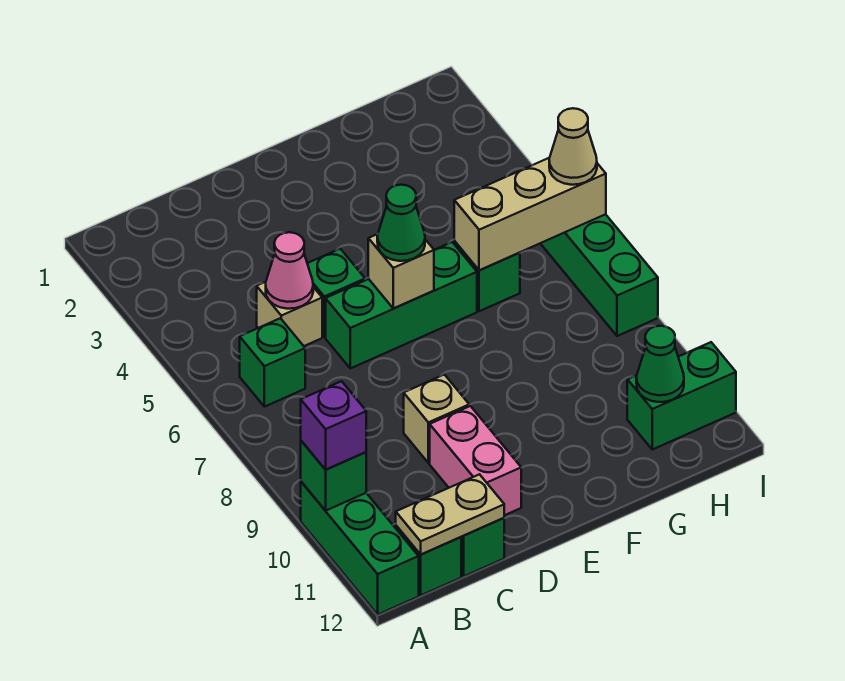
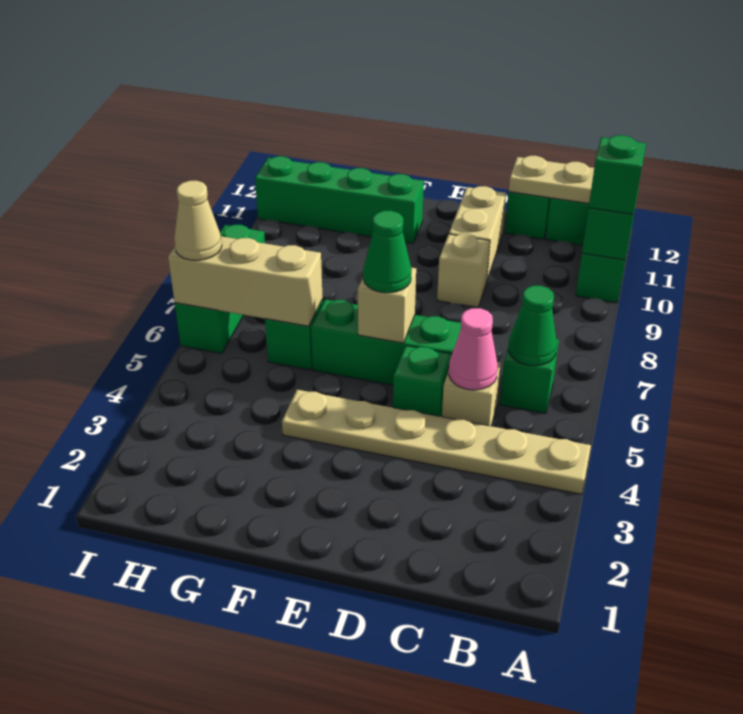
none -> tan 1x6 plate [282,390,591,494]
purple 1x1 brick [301,381,366,470] -> green 1x1 brick [589,135,646,214]
pink 1x2 brick [430,406,521,515] -> tan 1x2 brick [449,186,506,280]
green 1x2 brick [627,342,736,449] -> green 1x4 brick [255,156,424,243]
green 1x1 cone [636,326,684,402] -> green 1x1 cone moved to [508,286,557,366]

